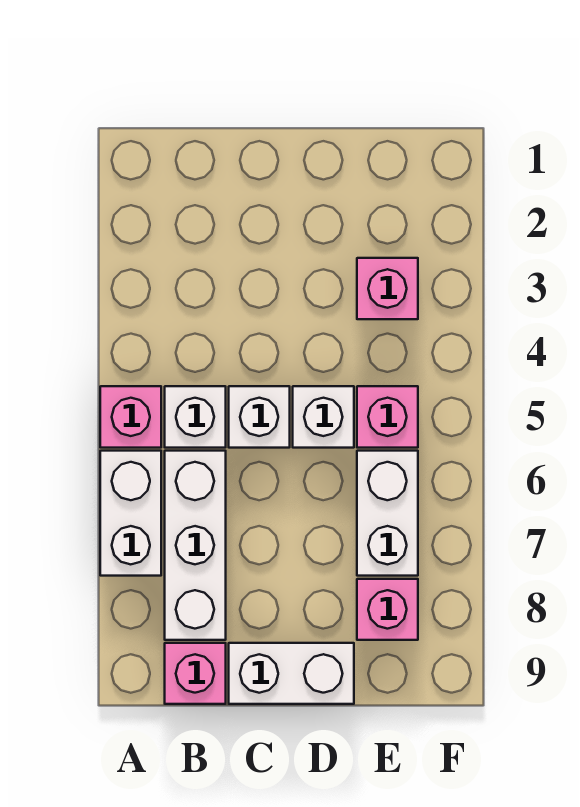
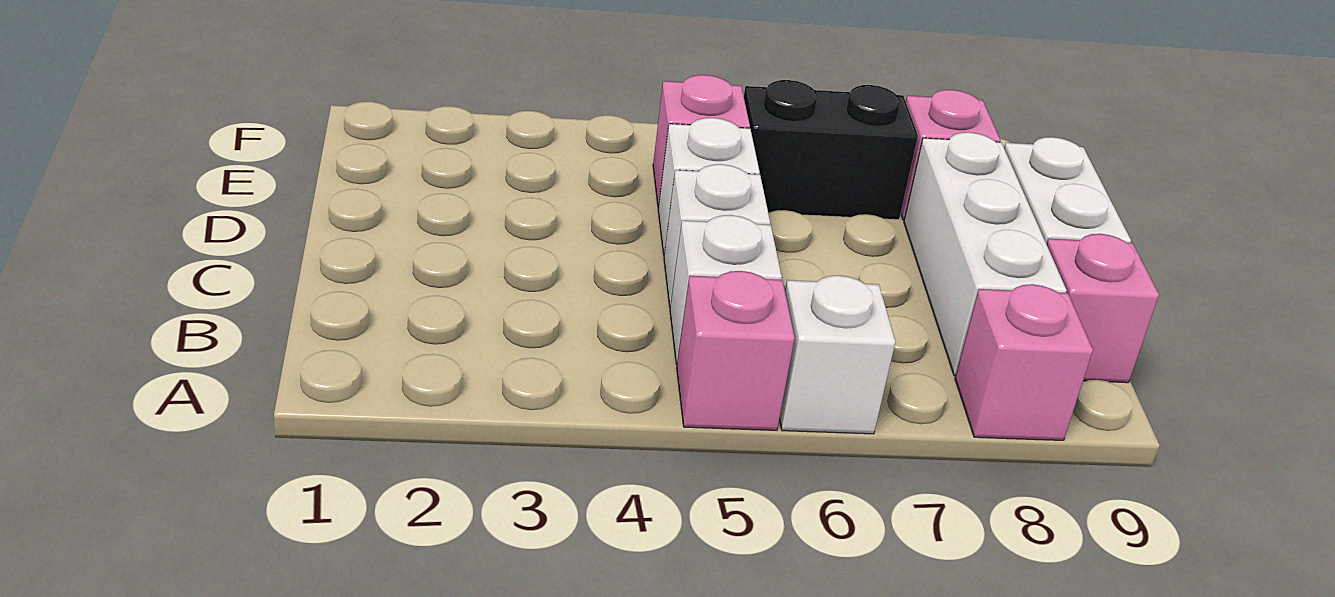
white 1x2 brick [100,451,161,576] -> white 1x1 brick [779,275,895,434]
white 1x3 brick [165,451,226,640] -> white 1x3 brick turned to [904,132,1067,376]
pink 1x1 brick [357,258,418,319] -> pink 1x1 brick moved to [955,284,1093,440]
white 1x2 brick [357,451,418,576] -> black 1x2 brick [744,80,918,220]

